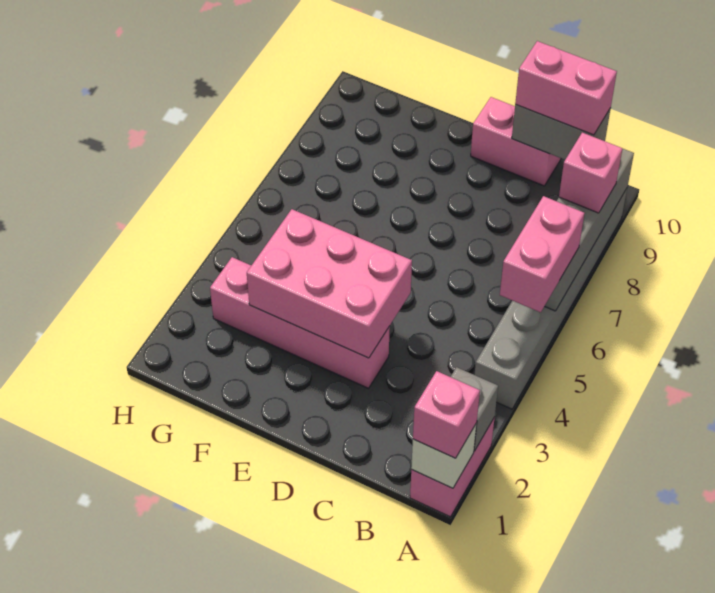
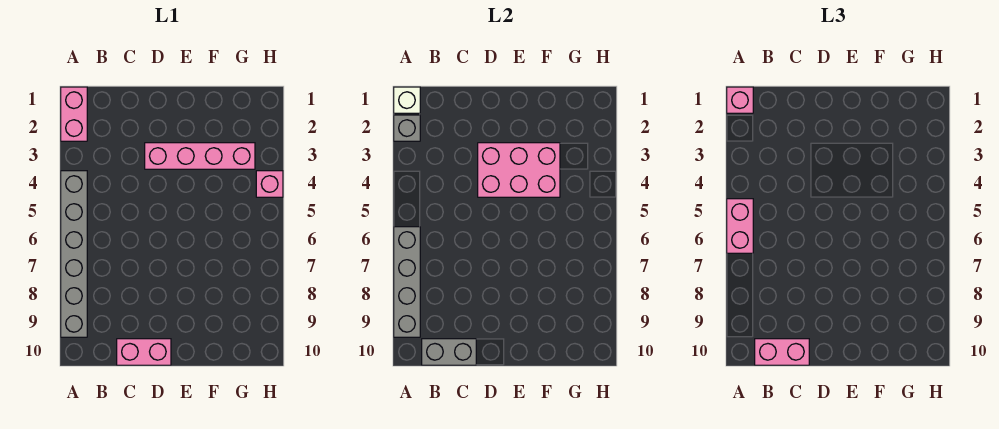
pink 1x1 brick [559,133,623,213] -> pink 1x1 brick moved to [256,171,283,197]

